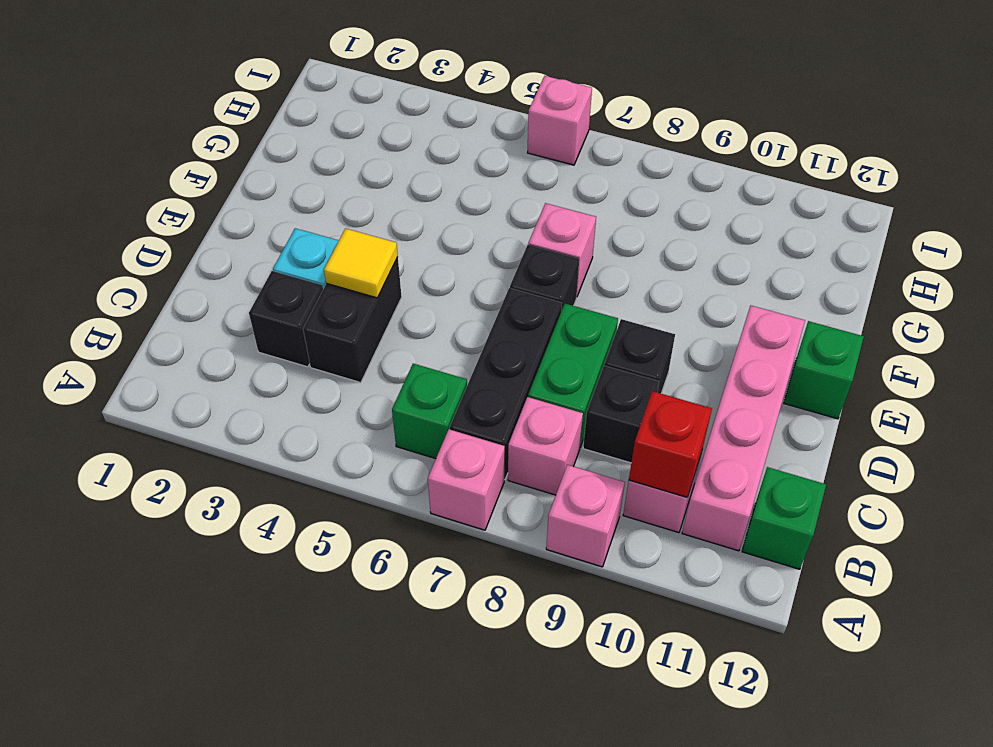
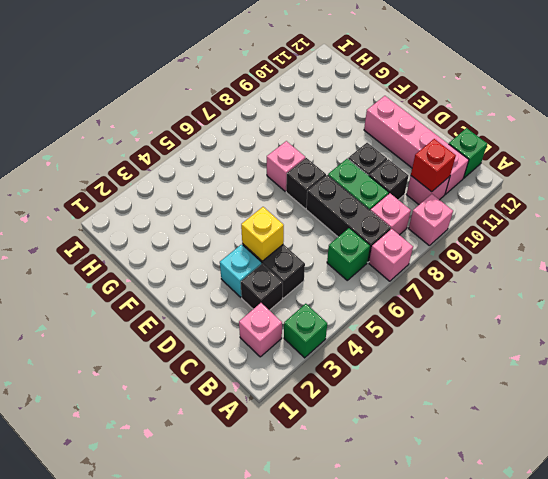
yellow 1x1 tile [324,228,398,298] -> yellow 1x1 brick [241,207,284,261]
green 1x1 brick [784,321,864,419] -> green 1x1 brick moved to [284,304,327,358]
pink 1x1 brick [528,76,592,165] -> pink 1x1 brick moved to [239,303,282,357]

